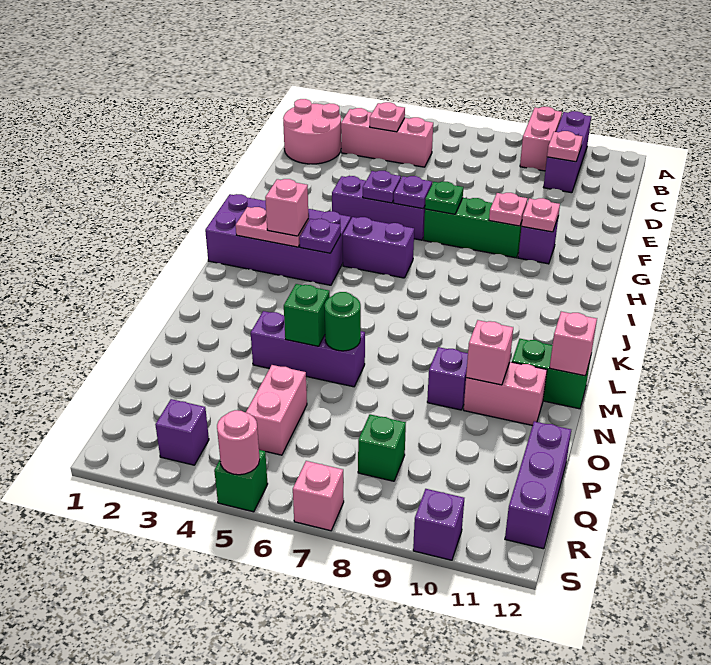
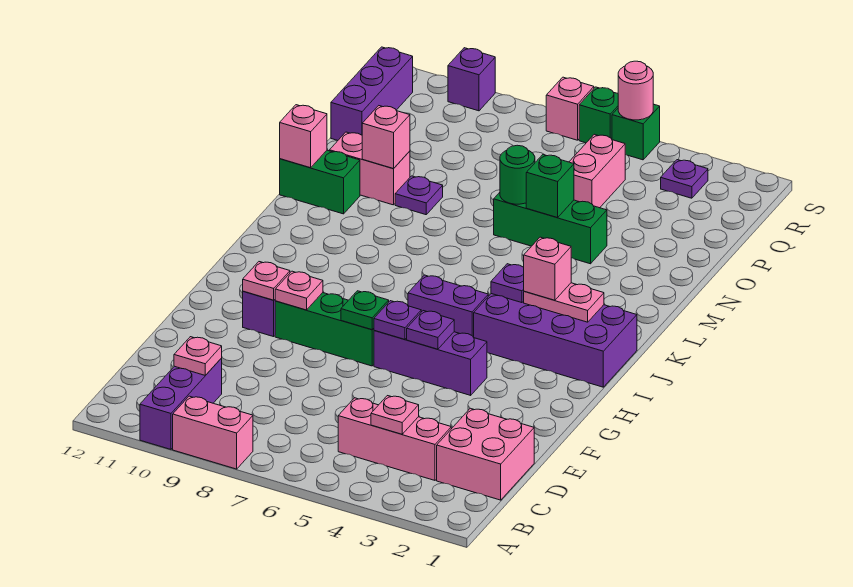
pink 1x2 brick [520,107,562,171] -> pink 1x2 brick turned to [173,396,253,469]
pink 2x2 round brick [283,99,341,164] -> pink 2x2 brick [437,408,534,500]
purple 1x3 brick [251,311,365,387] -> green 1x3 brick [494,192,607,264]
purple 1x1 brick [427,347,468,410] -> purple 1x1 plate [395,176,443,215]
green 1x1 brick [358,414,406,481] -> green 1x1 brick moved to [579,87,618,143]
purple 1x1 brick [155,399,209,465] -> purple 1x1 plate [661,160,708,198]

